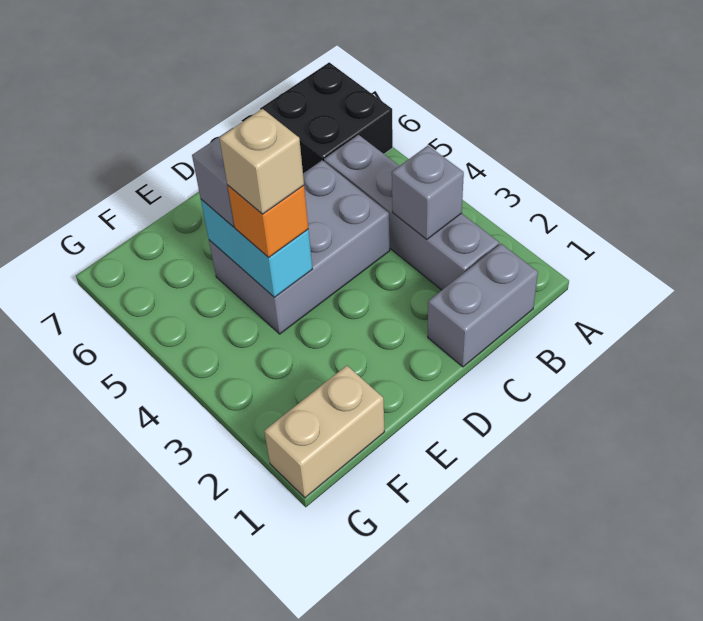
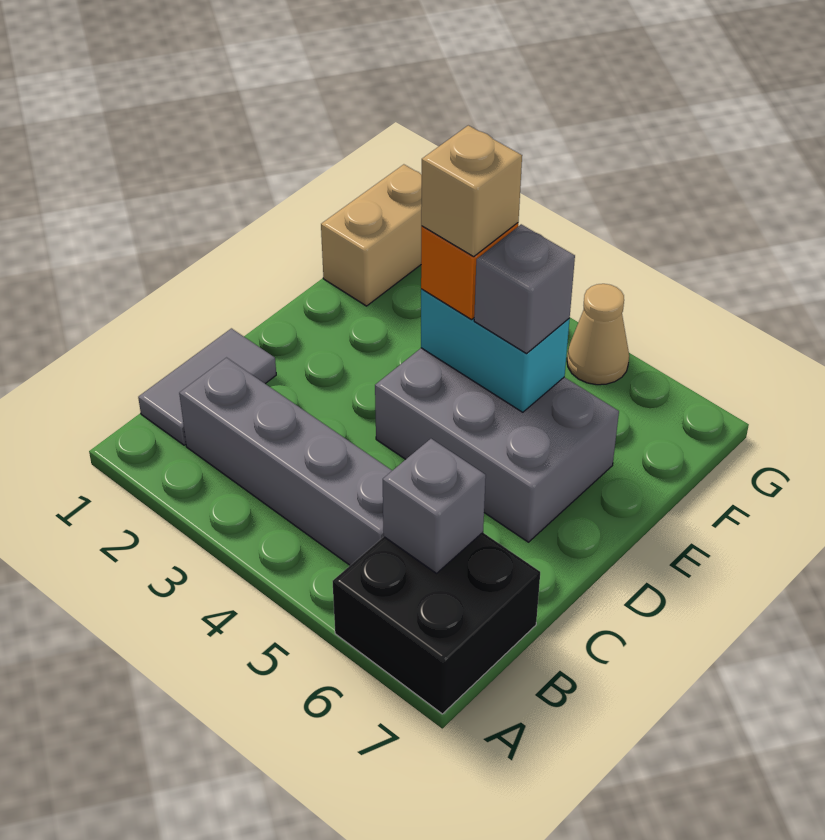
grey 1x2 brick [428,244,538,367] -> grey 1x2 tile [138,328,276,445]
grey 1x1 brick [392,146,464,239] -> grey 1x1 brick moved to [383,439,486,573]
grey 2x3 brick [209,160,390,334] -> grey 2x3 brick turned to [375,348,619,542]
none -> tan 1x1 cone [567,284,629,385]

